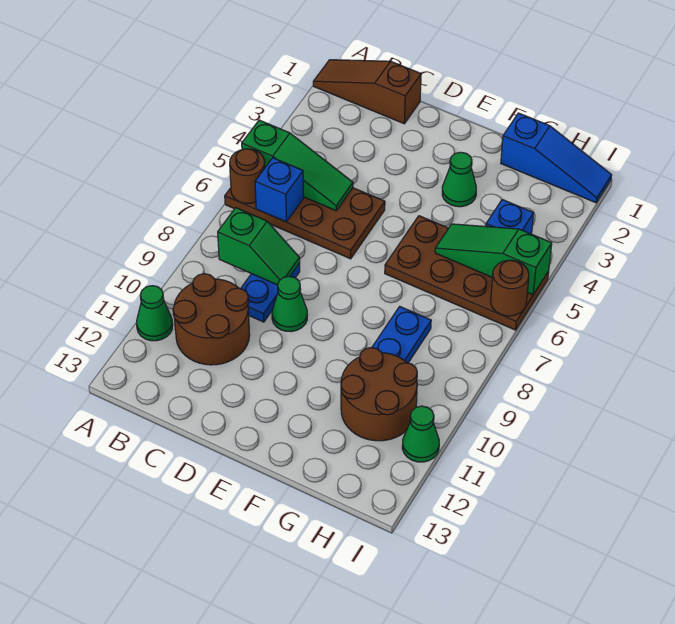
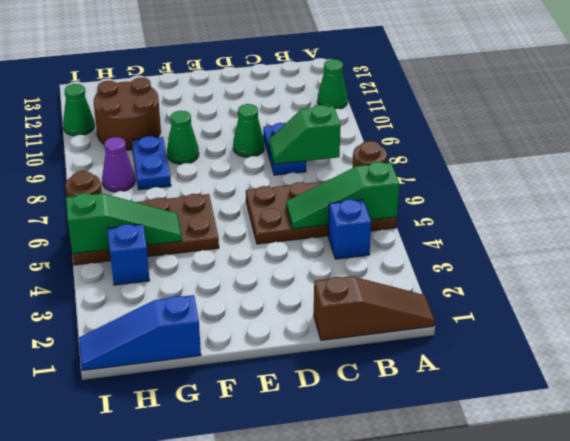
blue 1x1 brick [255,158,304,222] -> blue 1x1 brick moved to [328,199,371,259]
brown 2x2 round brick [173,274,250,365] -> none
green 1x1 cone [442,152,476,207] -> green 1x1 cone moved to [167,111,199,164]
none -> purple 1x1 cone [102,137,135,192]

